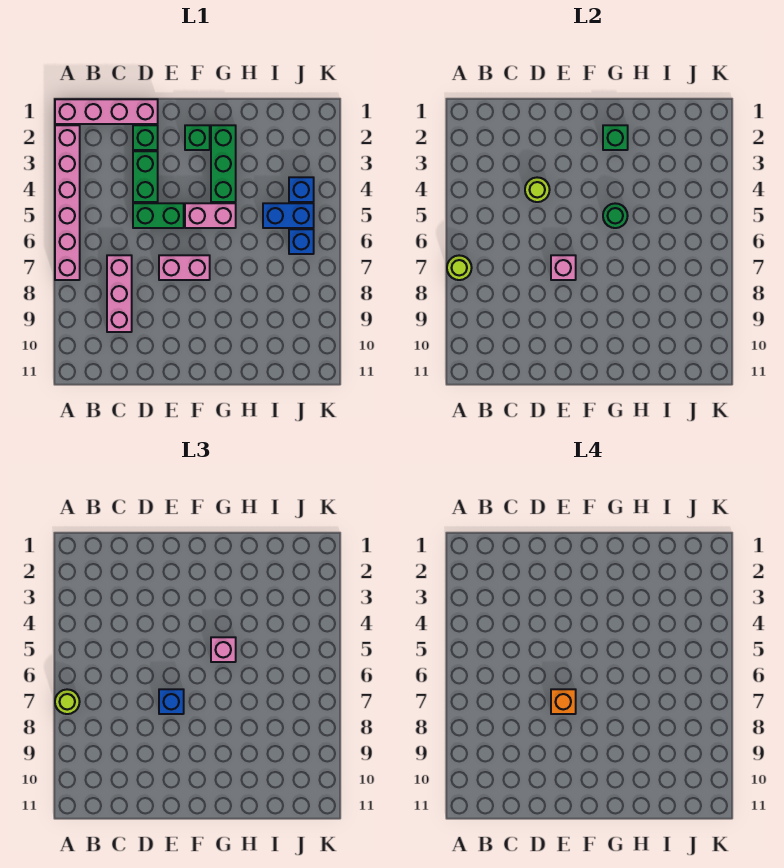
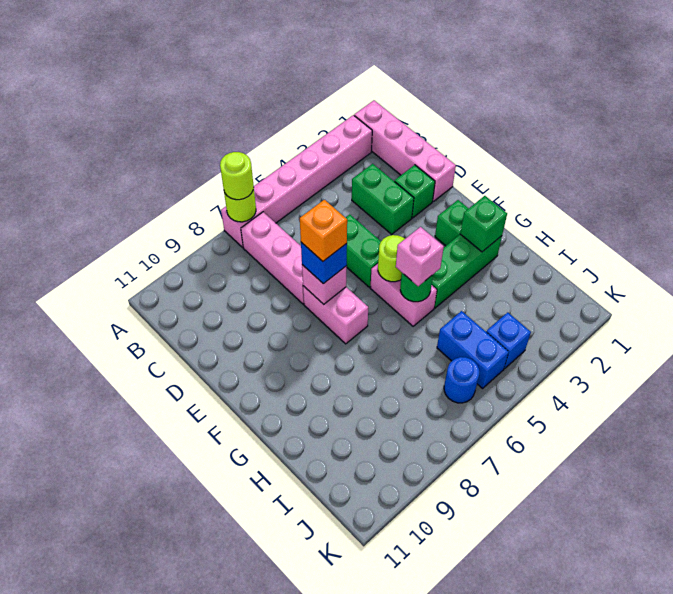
pink 1x3 brick [107,255,132,332] -> pink 1x3 brick turned to [241,212,304,304]
green 1x2 brick [133,151,158,202] -> green 1x2 brick turned to [352,164,414,234]
lime 1x1 round brick [525,177,550,202] -> lime 1x1 round brick moved to [378,235,405,282]
blue 1x1 brick [289,229,314,254] -> blue 1x1 round brick [444,357,479,403]

